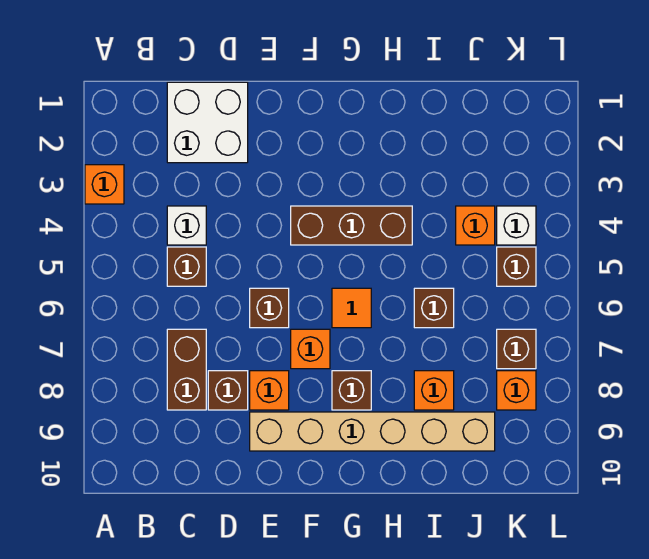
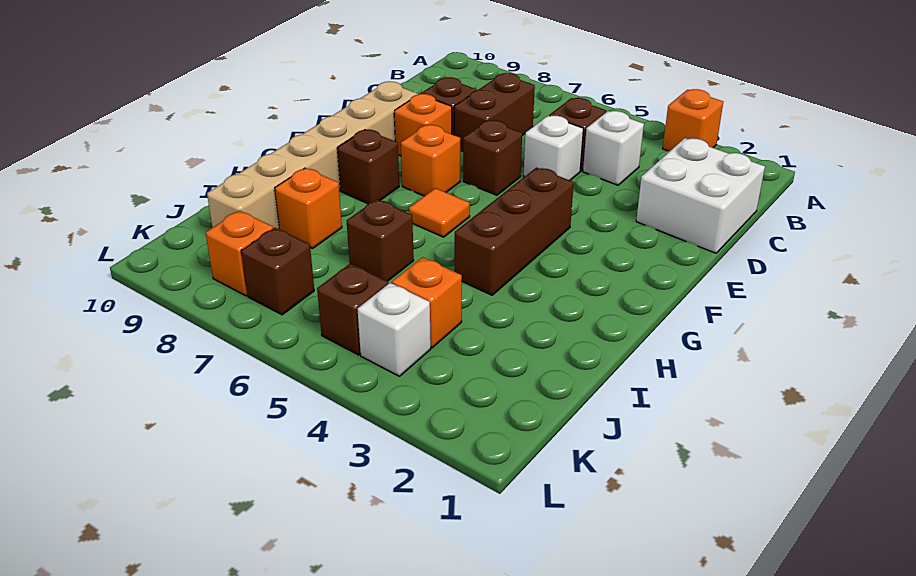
brown 1x2 brick [167,329,206,410] -> brown 1x2 brick turned to [454,73,535,152]
none -> white 1x1 brick [523,116,583,180]

